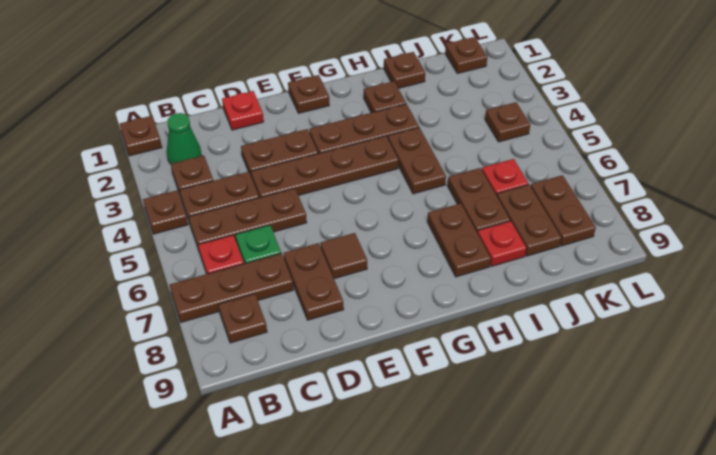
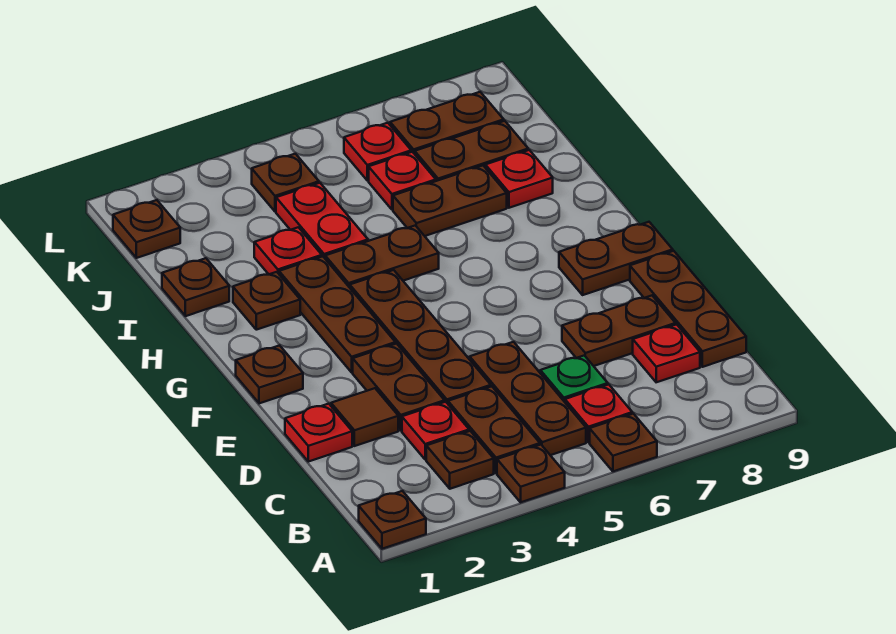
brown 1x3 plate [170,253,293,322] -> brown 1x3 plate moved to [630,251,746,367]
green 1x1 cone [167,113,201,164] -> none
brown 1x1 plate [218,294,267,343] -> brown 1x1 plate moved to [590,414,657,471]
none -> red 1x1 plate [402,402,469,460]
none -> red 1x1 plate [633,324,700,382]
brown 1x1 tile [320,233,367,279] -> brown 1x1 tile moved to [331,388,398,446]
brown 1x2 plate [427,204,491,277] -> brown 1x2 plate moved to [559,222,673,295]
none -> red 1x1 plate [254,227,322,274]
none -> red 1x2 plate [276,183,368,258]
none -> red 1x1 plate [344,123,411,181]

